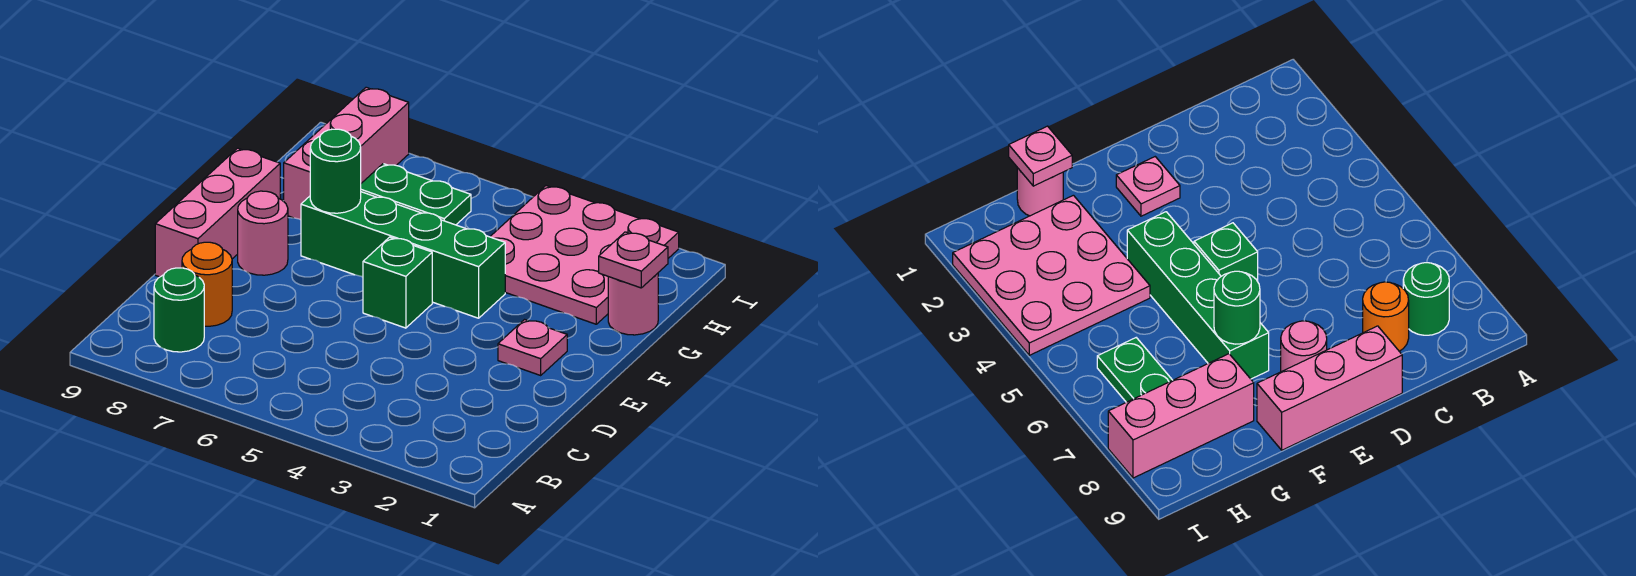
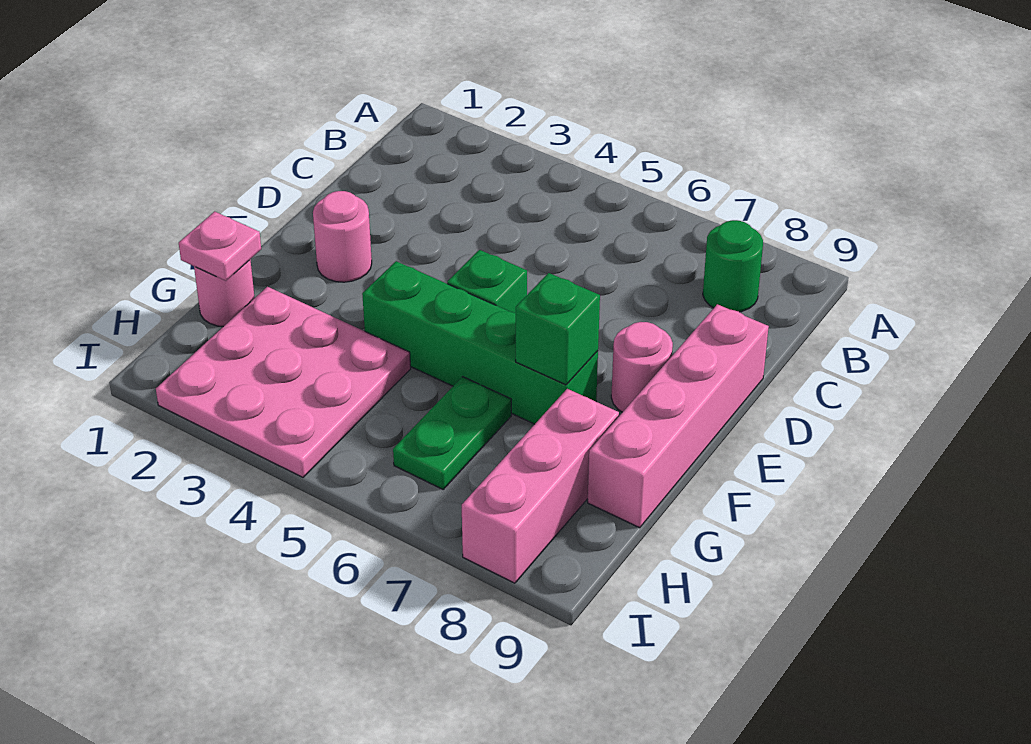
orange 1x1 round brick [182,242,232,326] -> none
pink 1x3 brick [155,148,280,277] -> pink 1x4 brick [588,304,769,528]
pink 1x1 plate [498,320,567,375] -> pink 1x1 round brick [313,191,372,282]
green 1x1 round brick [310,129,361,213] -> green 1x1 brick [516,273,600,385]
green 1x2 plate [361,164,471,225] -> green 1x2 plate turned to [393,377,511,489]

